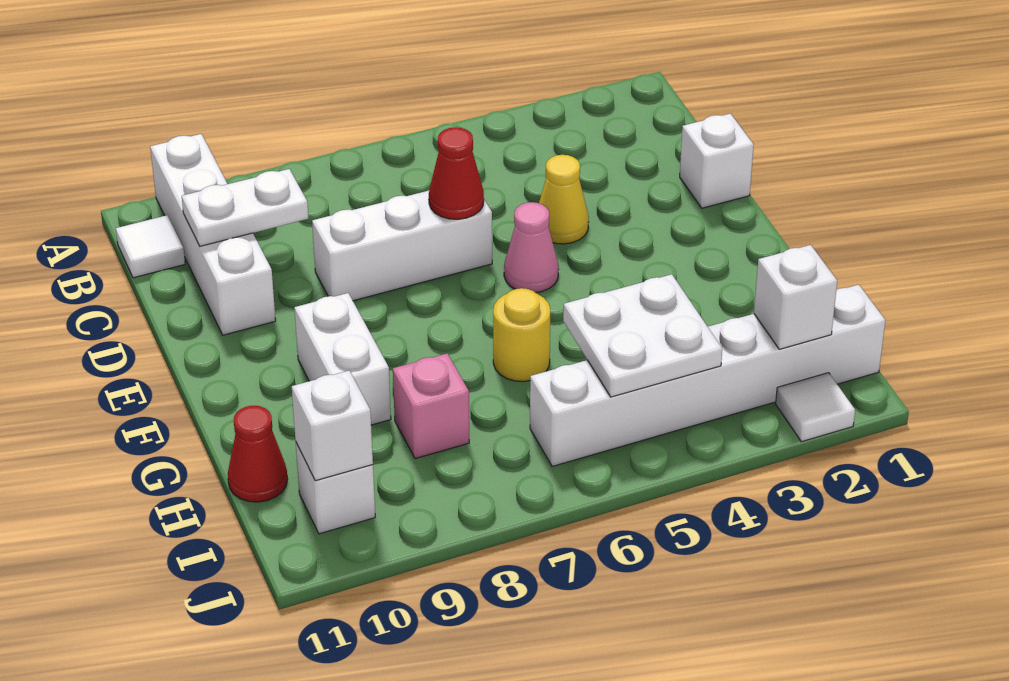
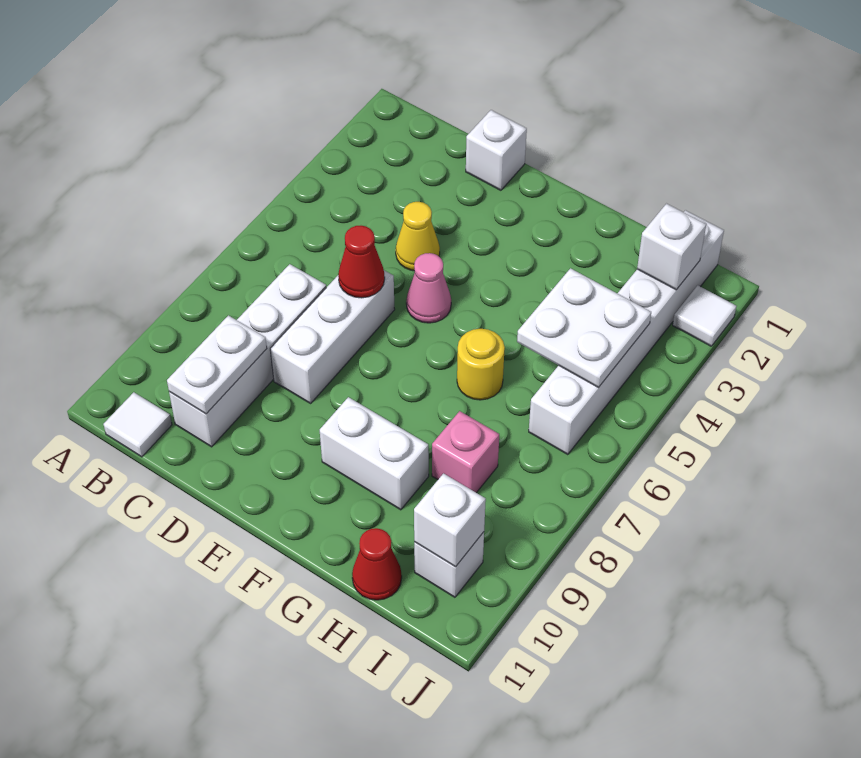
white 1x4 brick [150,134,276,335] -> white 1x4 brick turned to [169,264,326,447]

